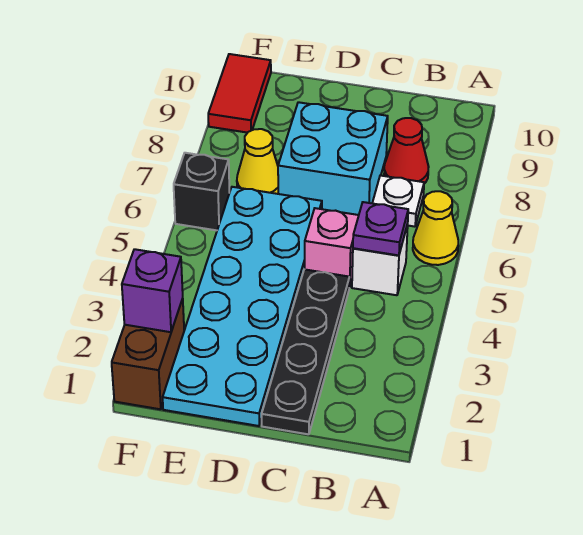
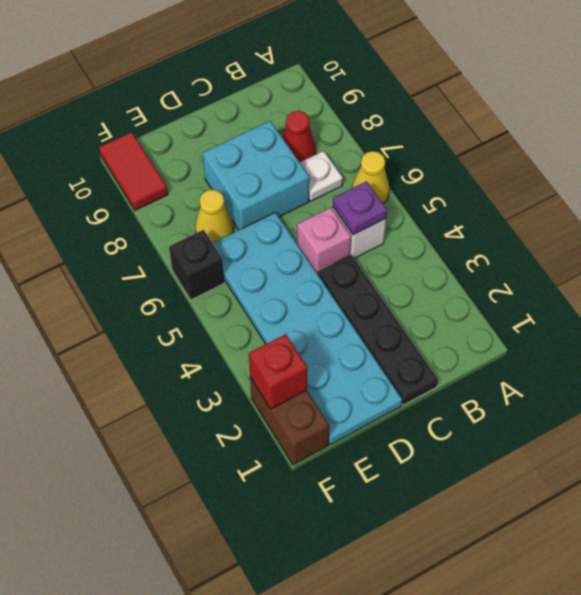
purple 1x1 brick [122,249,183,332] -> red 1x1 brick [249,334,308,409]

